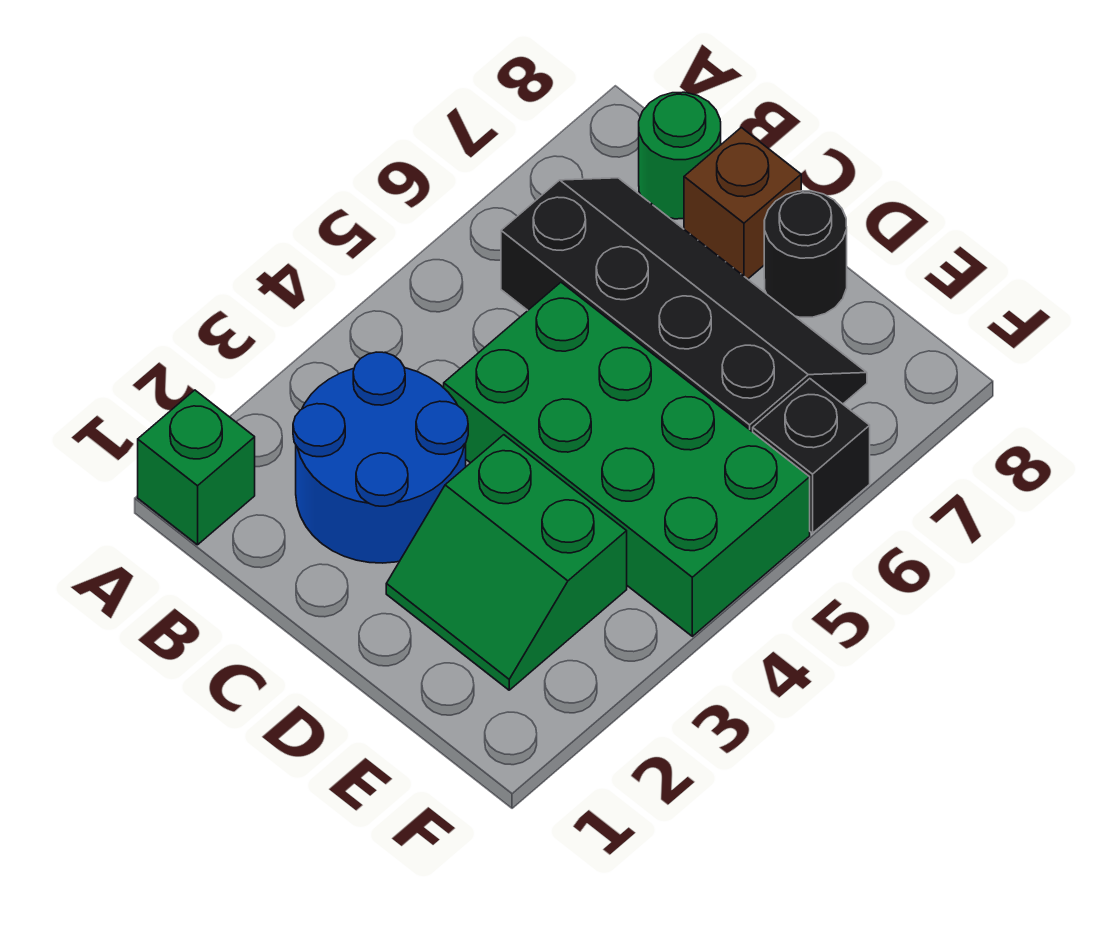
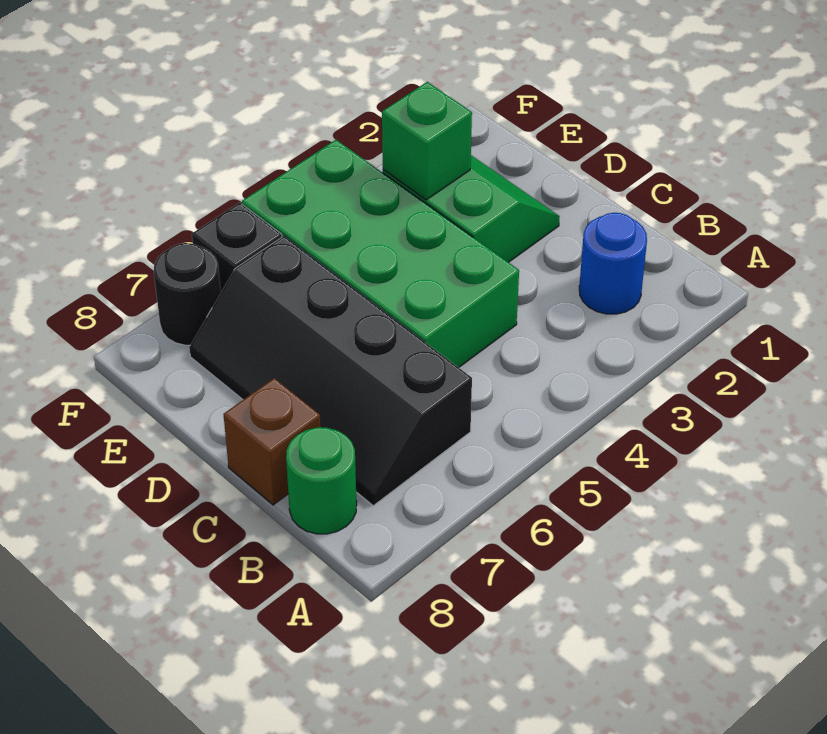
green 1x1 brick [138,390,255,545] -> green 1x1 brick moved to [382,82,472,200]
blue 2x2 round brick [293,352,468,563] -> blue 1x1 round brick [579,213,647,314]
black 1x1 round brick [764,191,847,317] -> black 1x1 round brick moved to [154,243,221,345]

